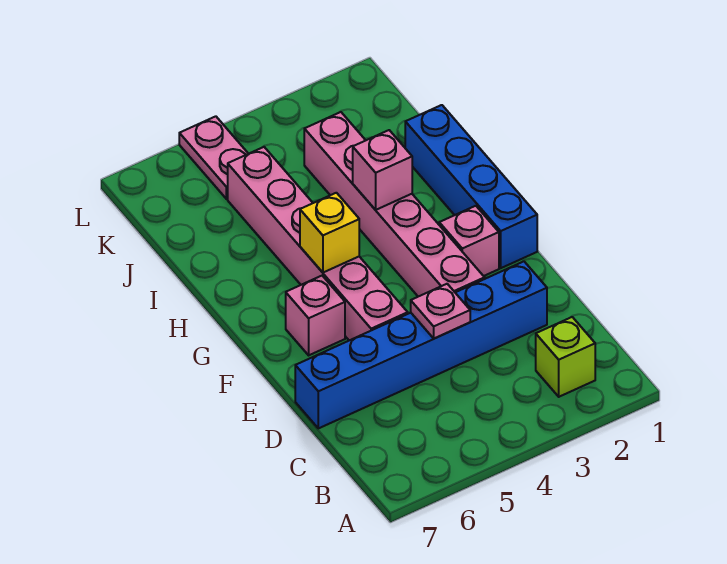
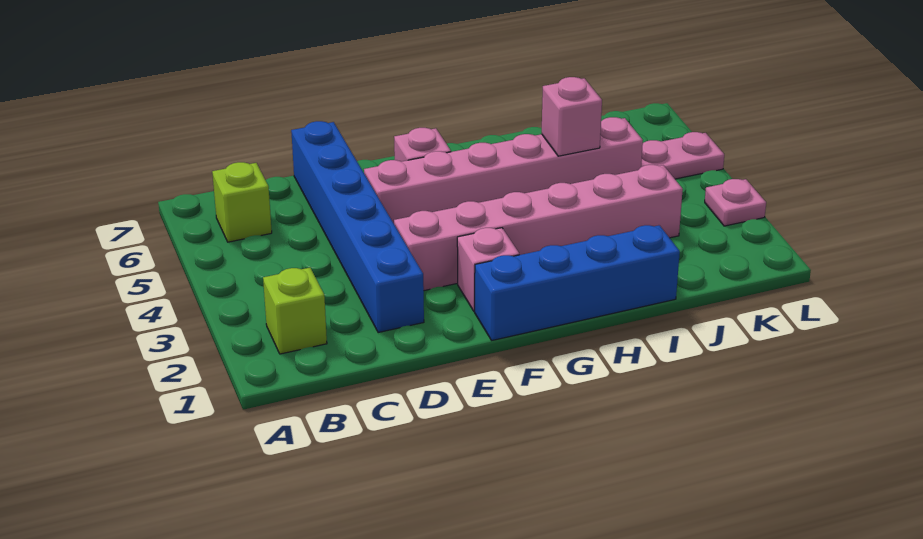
none -> lime 1x1 brick [212,162,272,242]
pink 1x1 plate [411,284,470,339] -> pink 1x1 plate moved to [705,179,766,226]
yellow 1x1 brick [300,193,359,273] -> none
pink 1x1 brick [353,130,412,210] -> pink 1x1 brick moved to [541,77,602,156]

